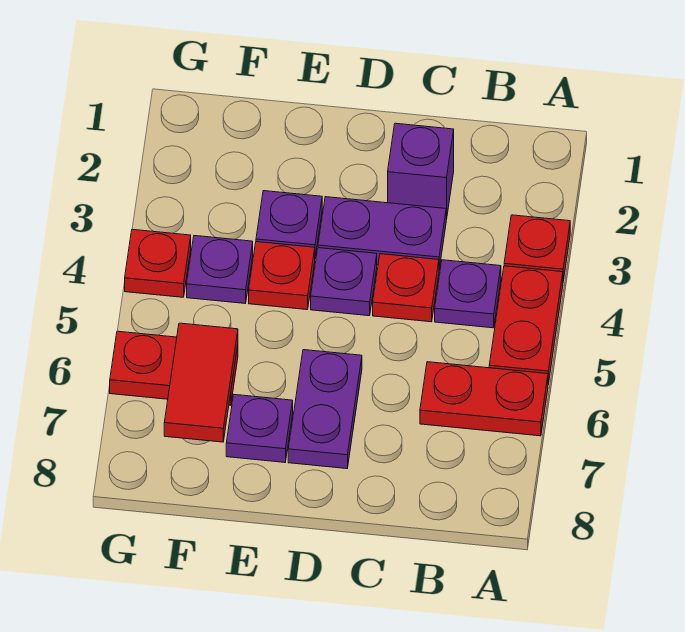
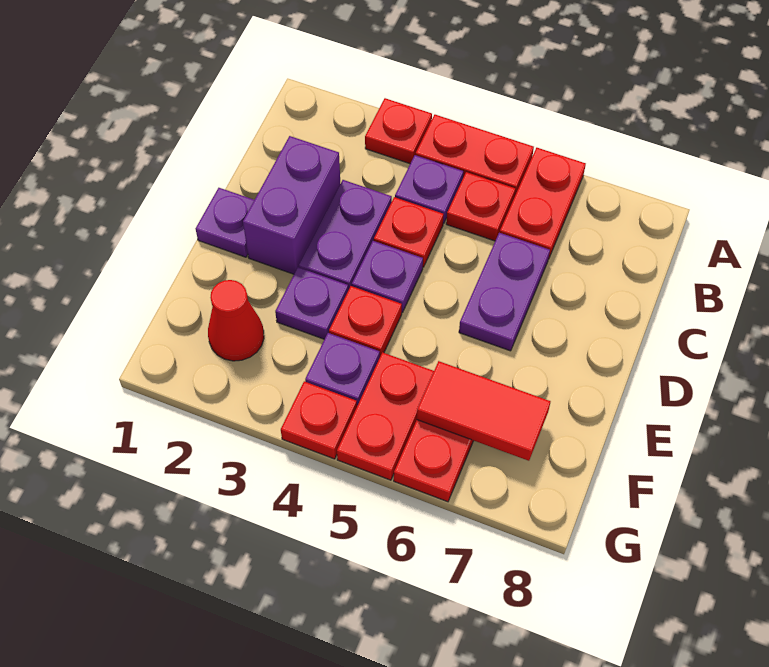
none -> red 1x1 plate [446,172,515,241]
purple 1x1 brick [388,123,454,220] -> purple 1x2 brick [243,136,340,274]
purple 1x2 plate [288,350,362,469] -> purple 1x2 plate turned to [459,233,550,351]
purple 1x1 plate [226,395,293,462] -> purple 1x1 plate moved to [196,188,254,257]
none -> red 1x1 cone [208,280,264,361]
none -> red 1x2 plate [337,352,434,480]

